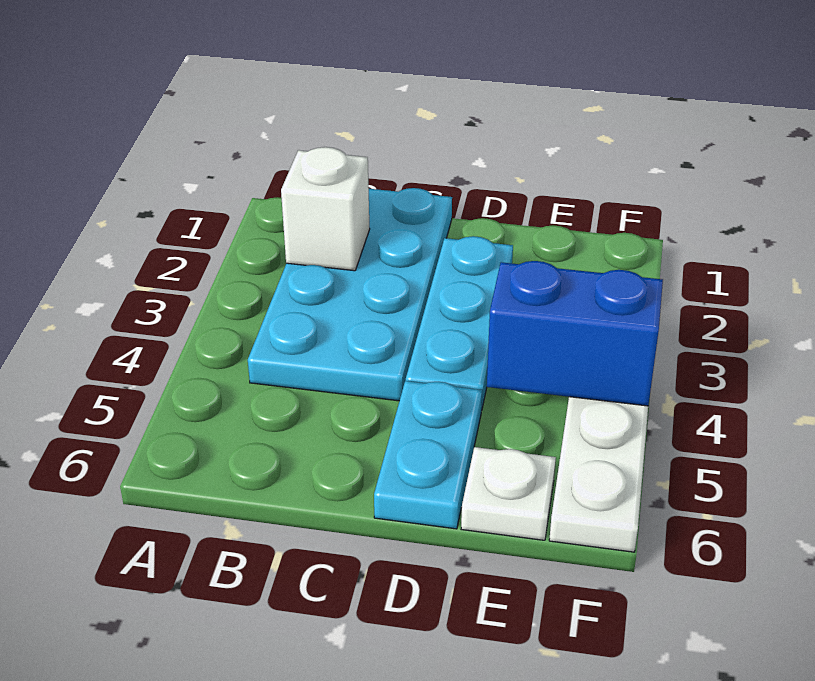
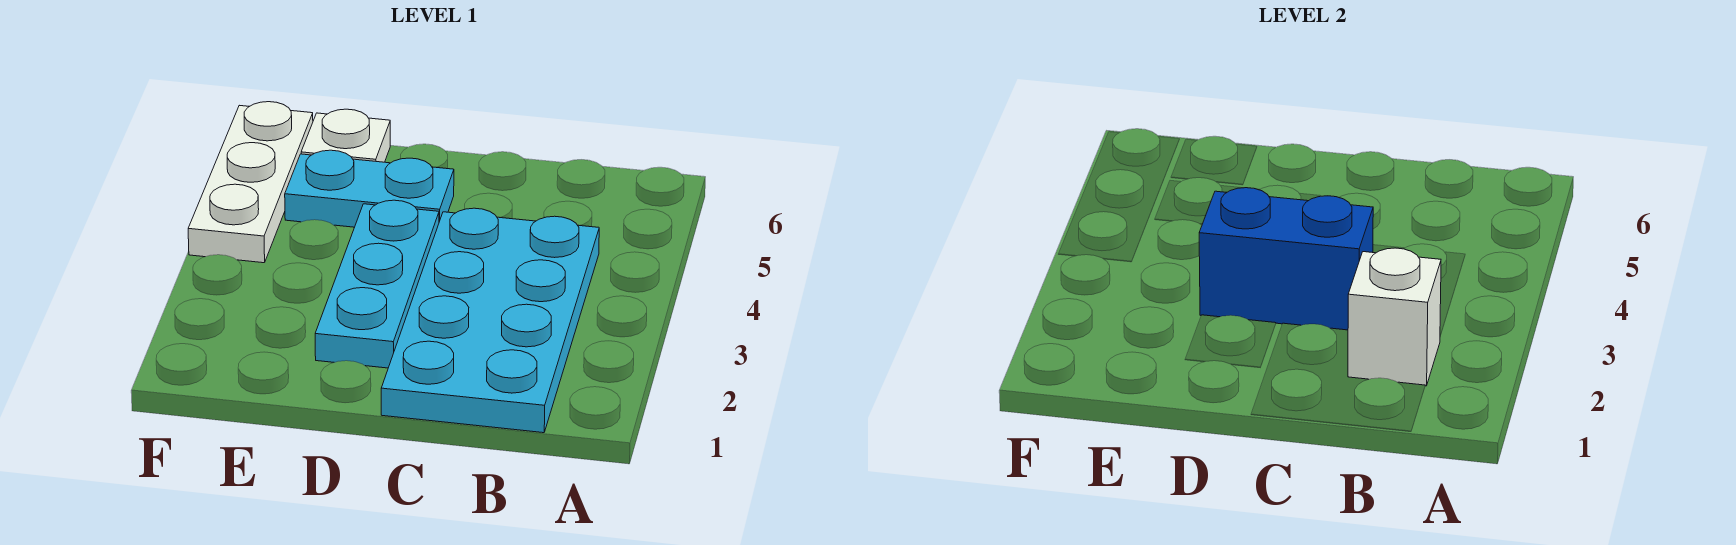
cyan 1x2 plate [374,381,482,529] -> cyan 1x2 plate turned to [285,150,454,227]
blue 1x2 brick [487,261,663,406] -> blue 1x2 brick moved to [1199,188,1373,330]

